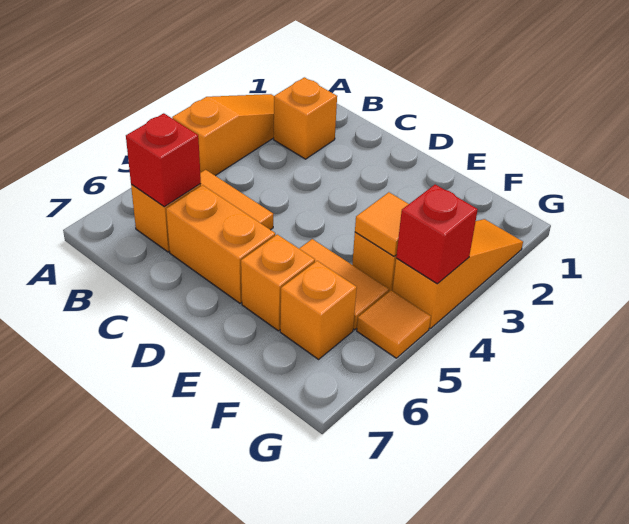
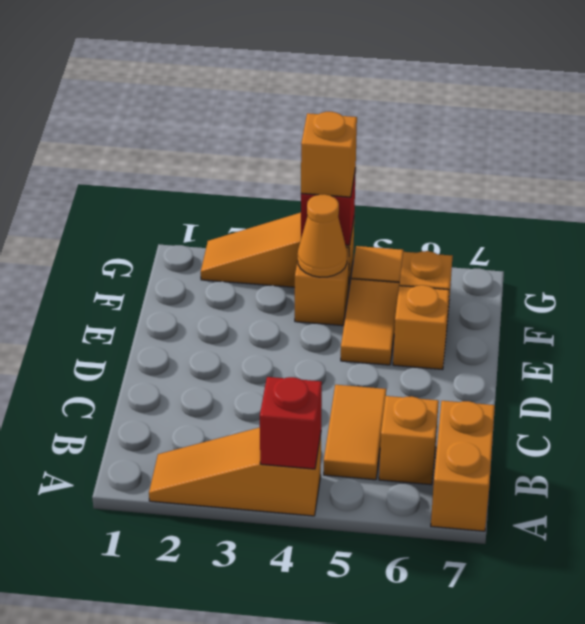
orange 1x1 brick [274,77,337,159] -> orange 1x1 brick moved to [301,112,357,197]
red 1x1 brick [126,113,201,207] -> red 1x1 brick moved to [260,377,322,469]
orange 1x2 brick [166,185,275,303] -> orange 1x2 brick moved to [431,401,495,531]
orange 1x1 tile [355,192,409,256] -> orange 1x1 cone [298,194,347,277]

